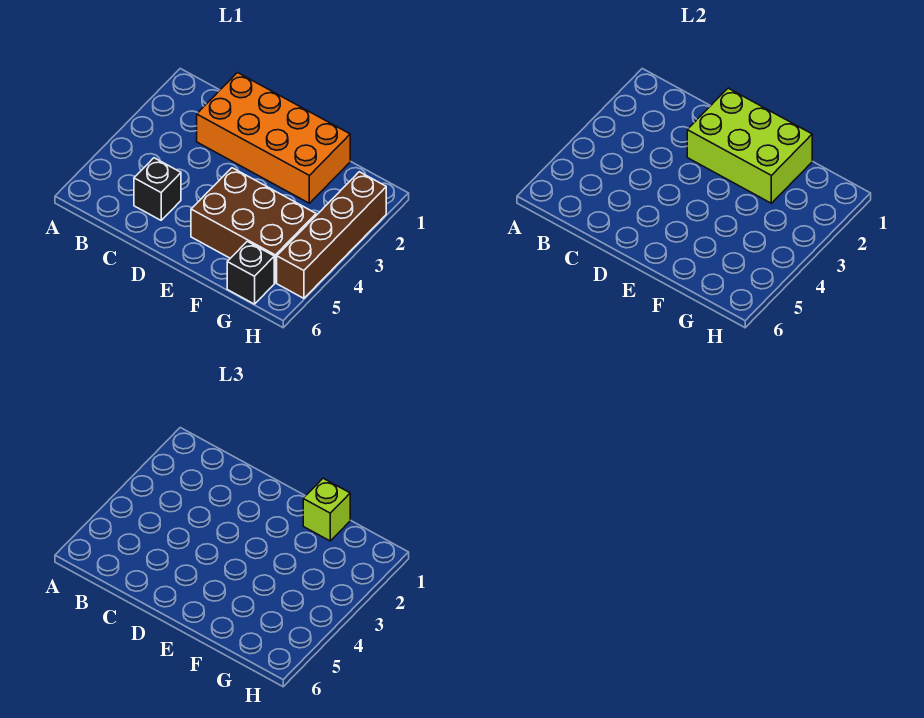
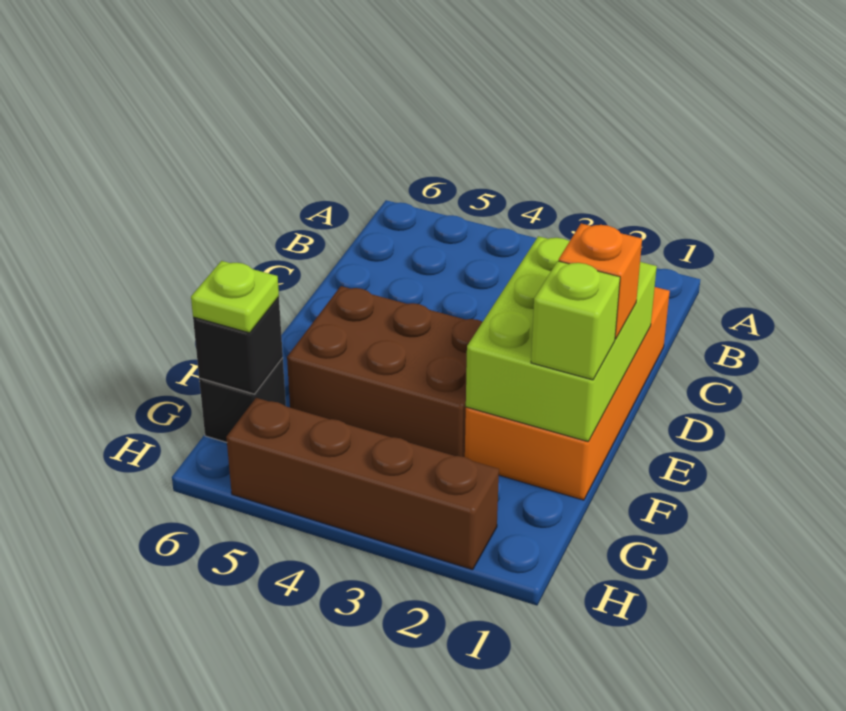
black 1x1 brick [134,158,181,220] -> black 1x1 brick moved to [193,297,283,394]
none -> orange 1x1 brick [559,224,642,339]
brown 2x3 brick [191,168,316,283] -> brown 2x3 brick turned to [287,286,482,457]
none -> lime 1x1 plate [191,261,279,333]

